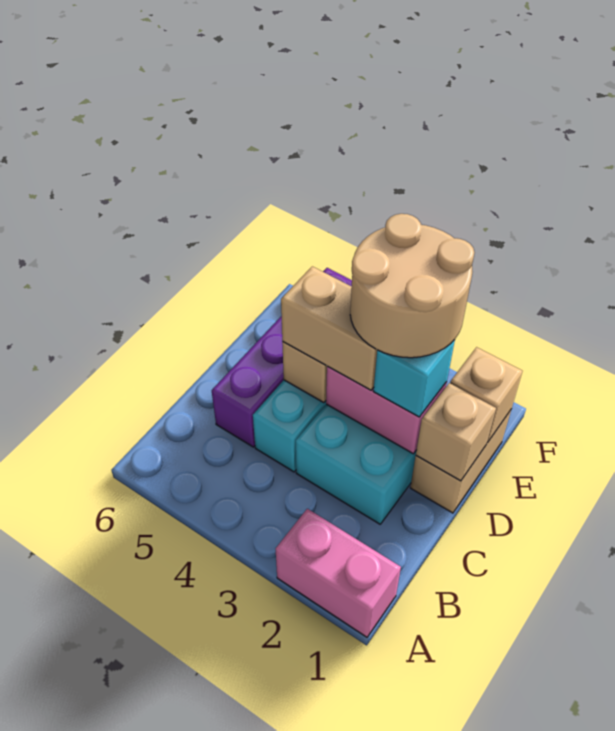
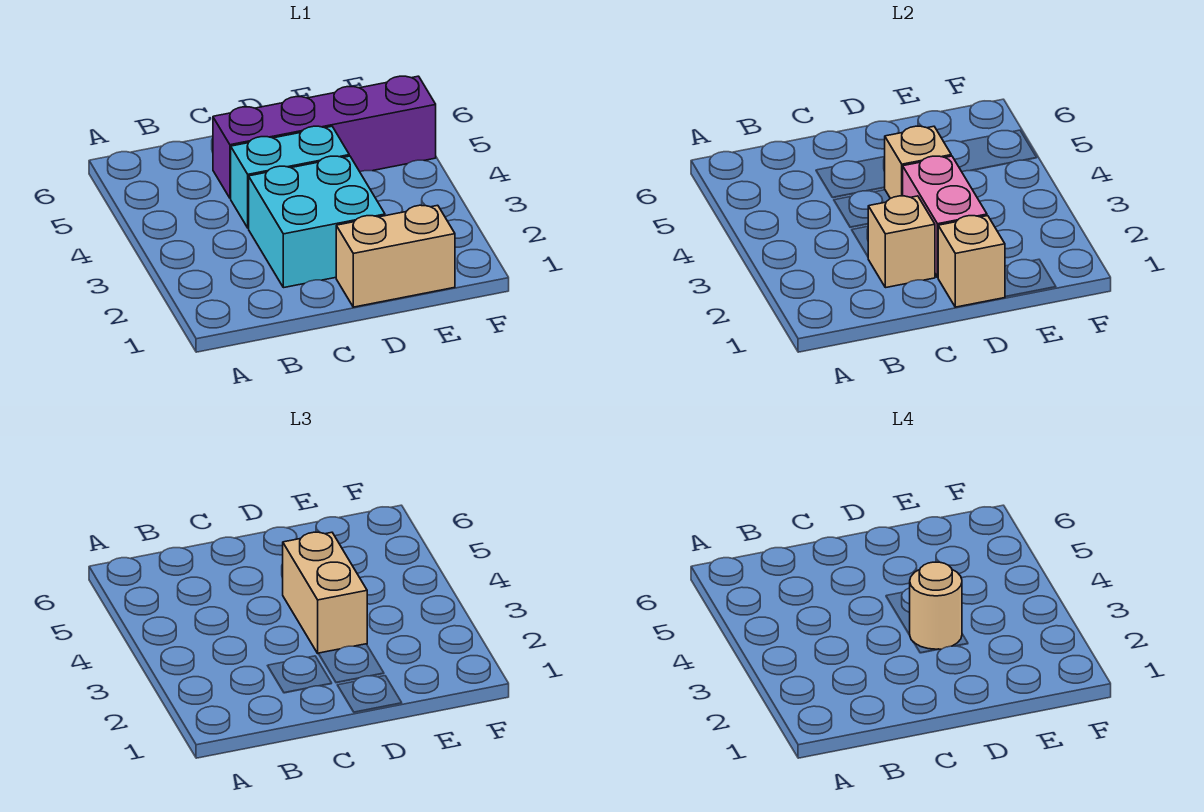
pink 1x2 brick [276,509,401,637] -> none
cyan 1x1 brick [373,340,455,417] -> none
tan 2x2 round brick [350,214,475,358] -> tan 1x1 round brick [910,562,962,649]
tan 1x1 brick [450,347,522,443] -> tan 1x1 brick moved to [868,196,935,288]

